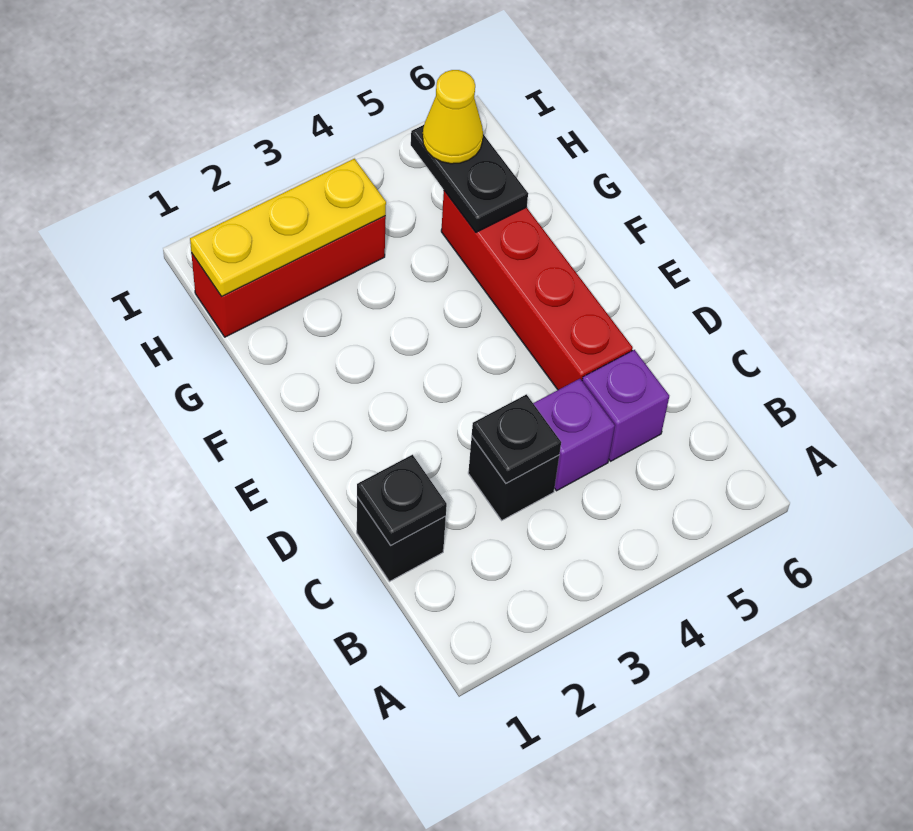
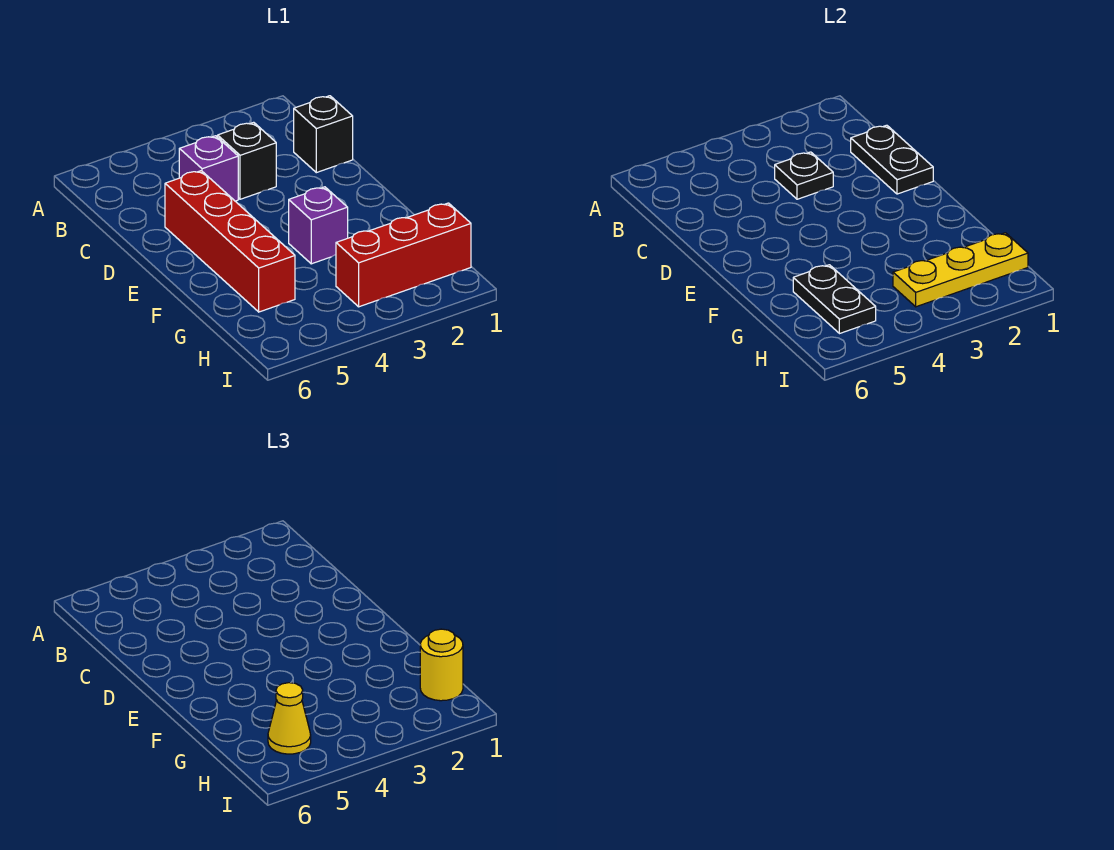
black 1x1 plate [357,455,447,545] -> black 1x2 plate [851,125,933,194]
purple 1x1 brick [582,350,669,461] -> purple 1x1 brick moved to [289,187,348,264]
none -> yellow 1x1 round brick [420,629,463,701]

